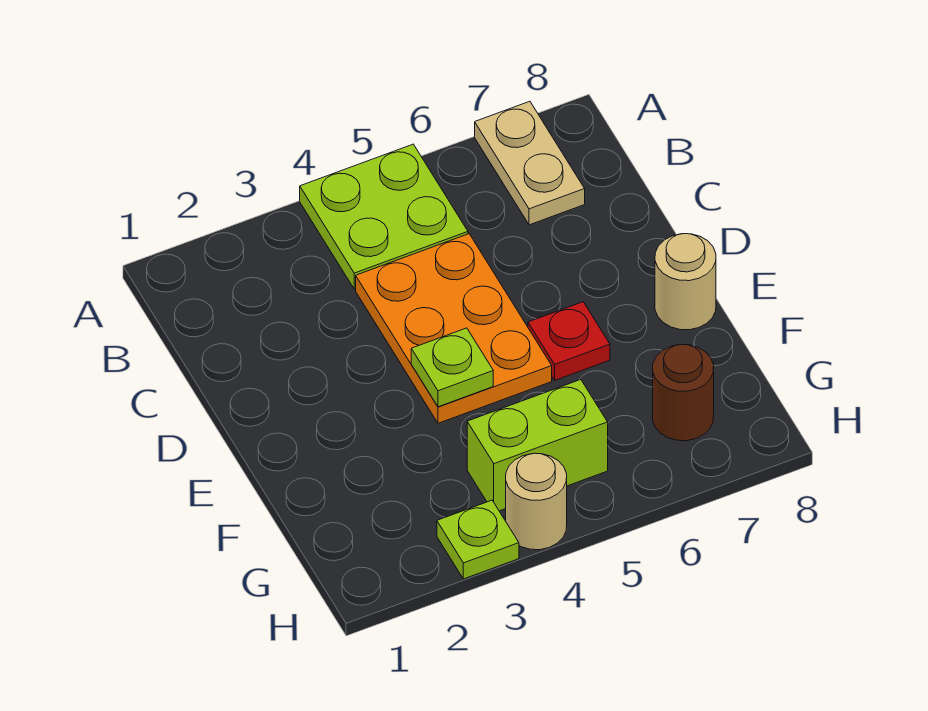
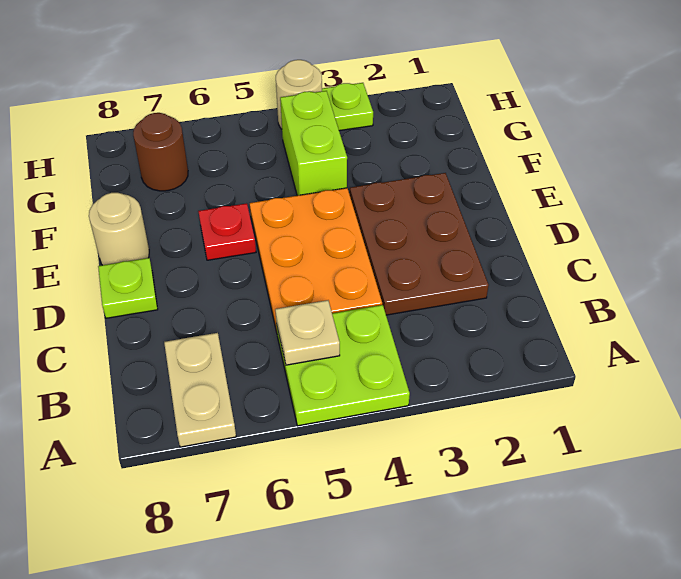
none -> tan 1x1 plate [275,300,340,365]
none -> brown 2x3 plate [350,173,489,315]
lime 1x1 plate [411,328,493,407] -> lime 1x1 plate moved to [98,258,158,318]
lime 1x2 brick [467,380,608,511] -> lime 1x2 brick turned to [280,91,347,196]

